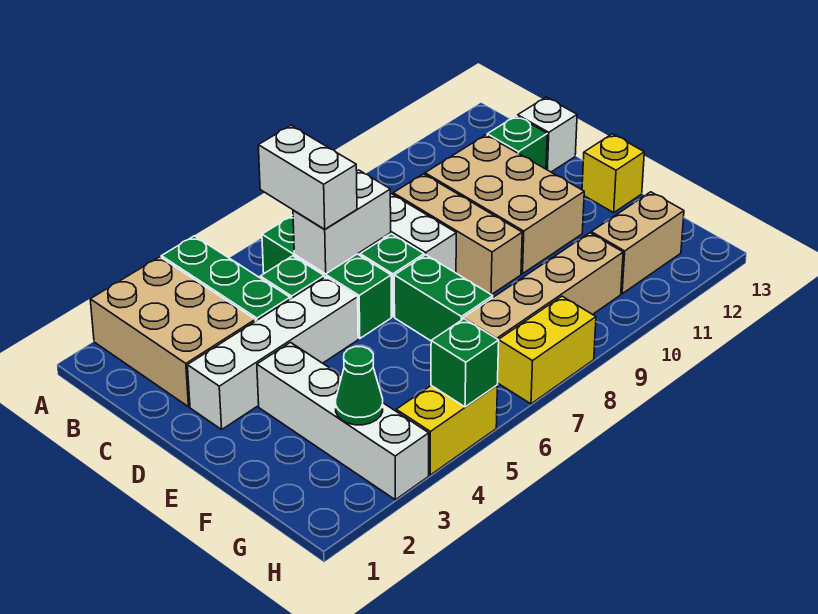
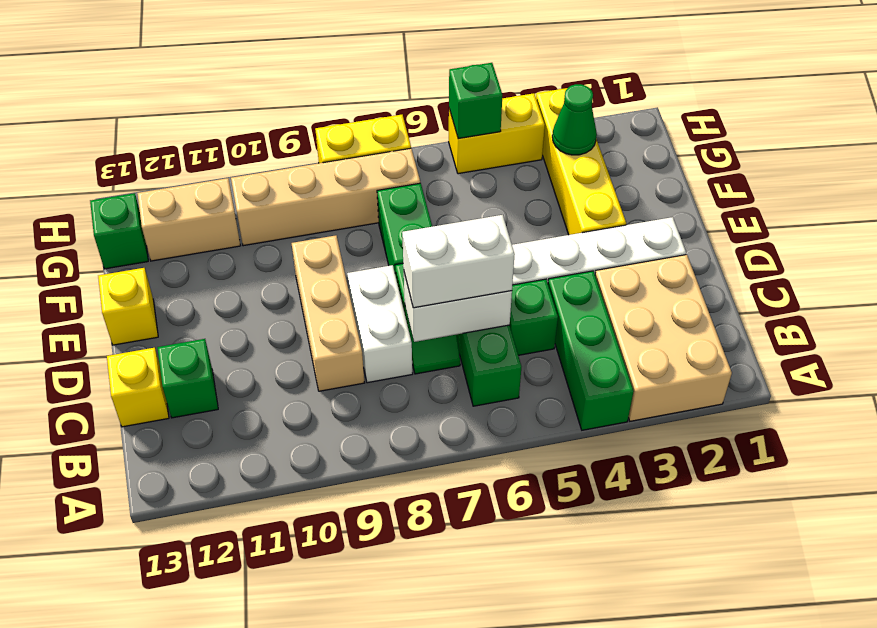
white 1x2 brick [258,125,357,229] -> white 1x2 brick turned to [402,215,515,308]
tan 2x3 brick [425,135,584,274] -> none
white 1x1 brick [518,97,577,172] -> yellow 1x1 brick [107,348,169,427]
white 1x4 brick [257,343,429,500] -> yellow 1x4 brick [536,88,626,235]
none -> green 1x1 brick [90,193,148,269]

